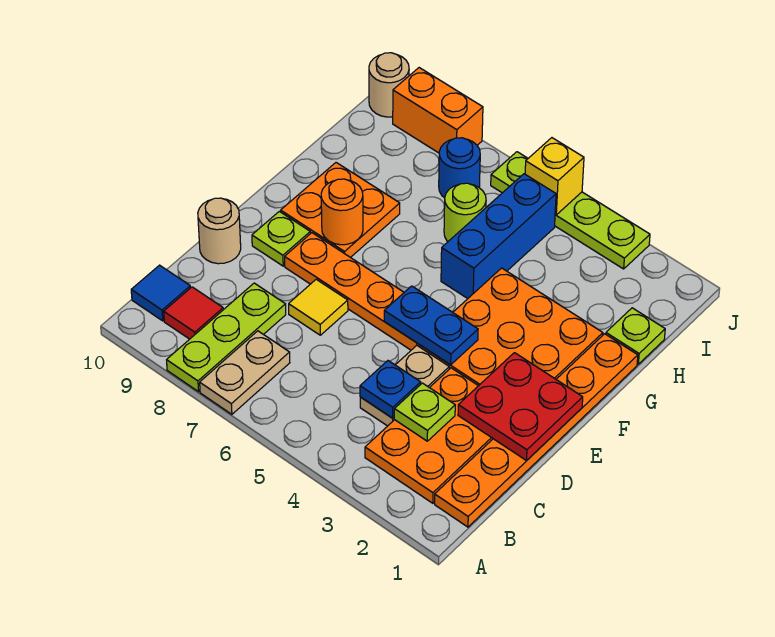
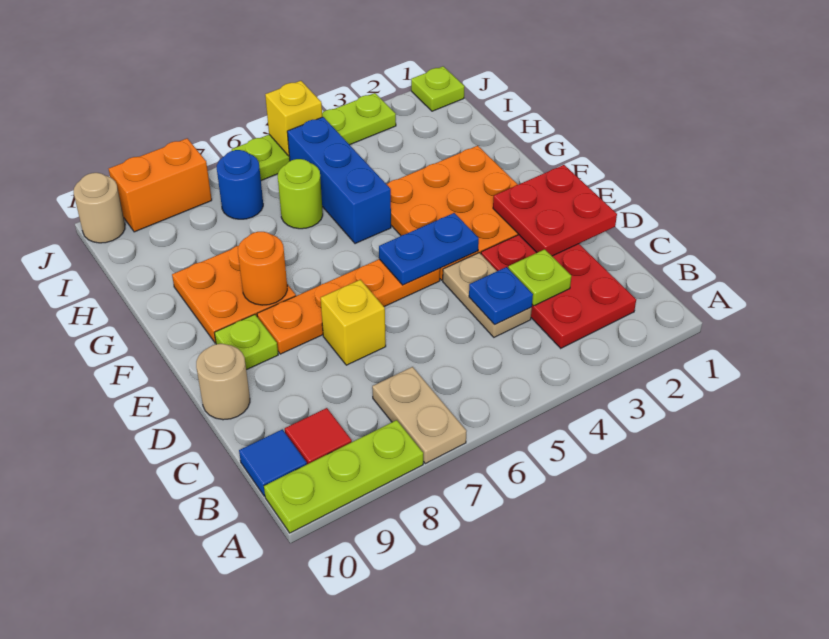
lime 1x3 plate [167,283,286,392] -> lime 1x3 plate turned to [264,420,423,533]
orange 1x6 plate [435,334,638,527] -> none
orange 2x3 plate [365,368,493,503] -> red 2x3 plate [481,235,636,348]
yellow 1x1 tile [289,279,348,335] -> yellow 1x1 brick [321,280,386,365]
lime 1x1 plate [606,308,665,364] -> lime 1x1 plate moved to [411,66,465,111]

